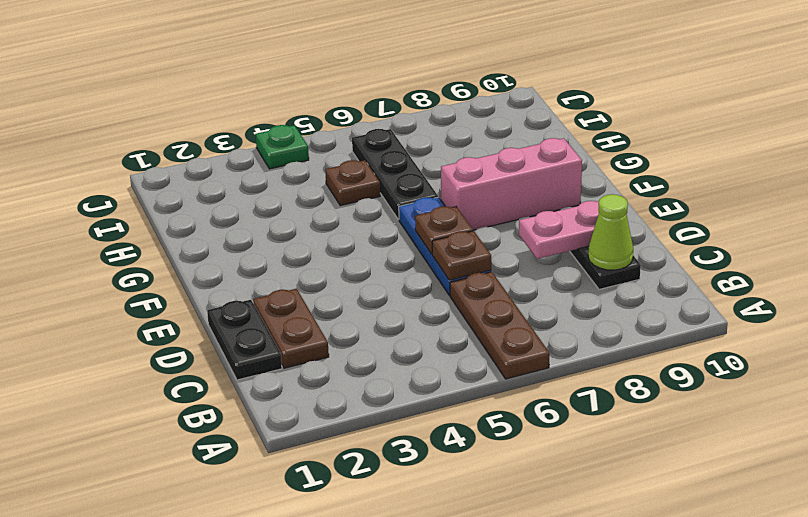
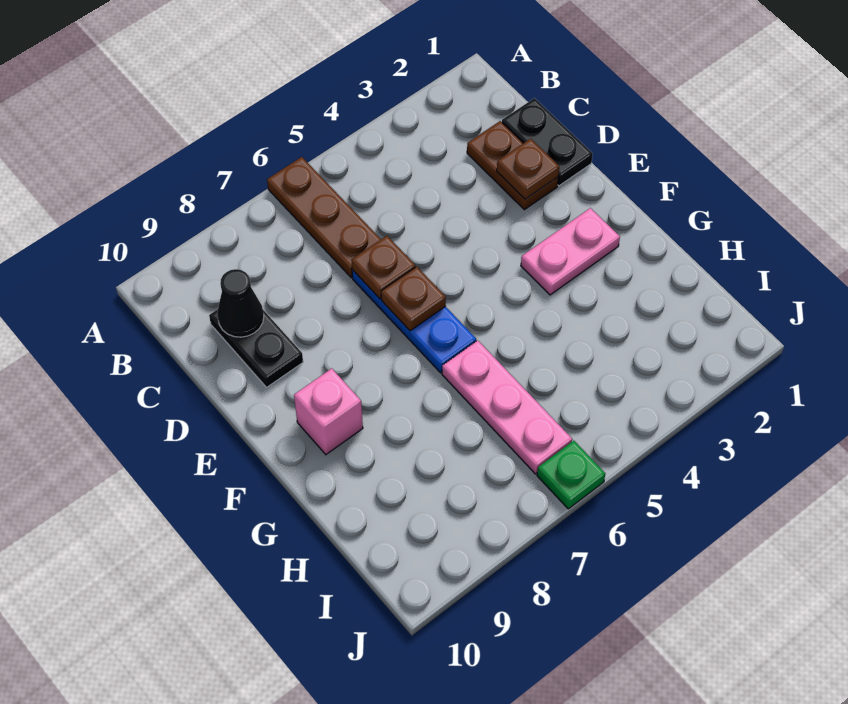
lime 1x1 cone [588,194,633,270] -> black 1x1 cone [217,269,264,337]
pink 1x2 plate [519,201,599,259] -> pink 1x2 plate moved to [521,208,620,295]
pink 1x3 brick [441,138,582,230] -> pink 1x1 brick [294,368,363,454]
black 1x3 plate [352,129,438,220] -> pink 1x3 plate [442,340,572,474]
brown 1x1 plate [325,160,380,206] -> brown 1x1 plate moved to [497,139,559,199]
green 1x1 plate [256,125,309,169] -> green 1x1 plate moved to [537,441,605,509]

